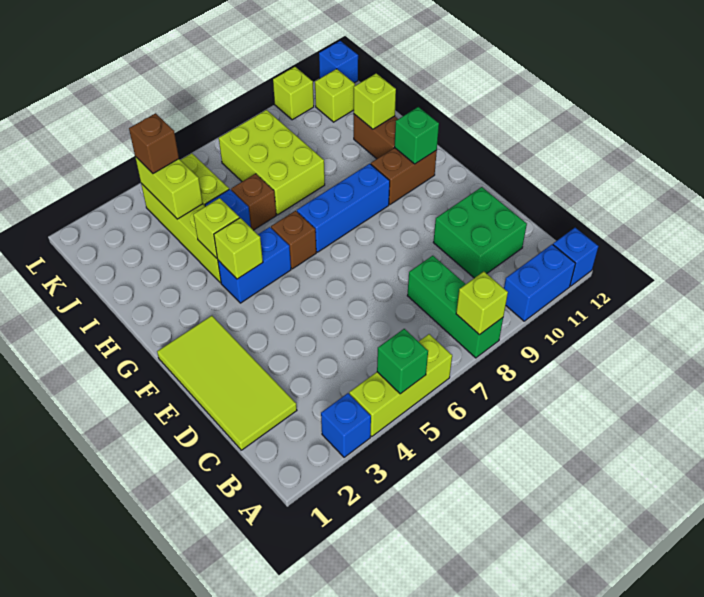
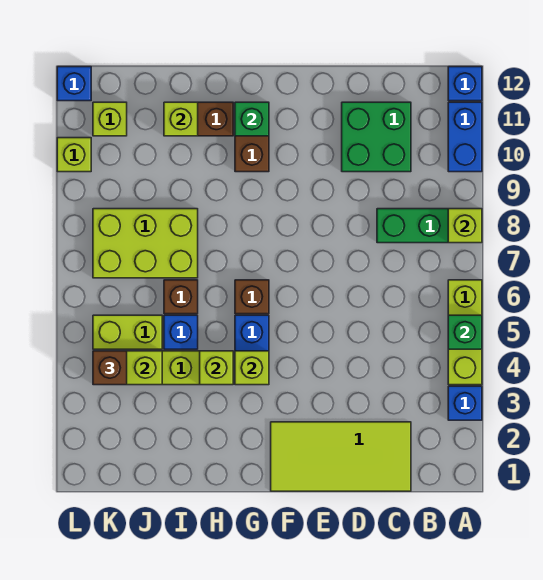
blue 1x3 brick [297,164,390,252] -> none

